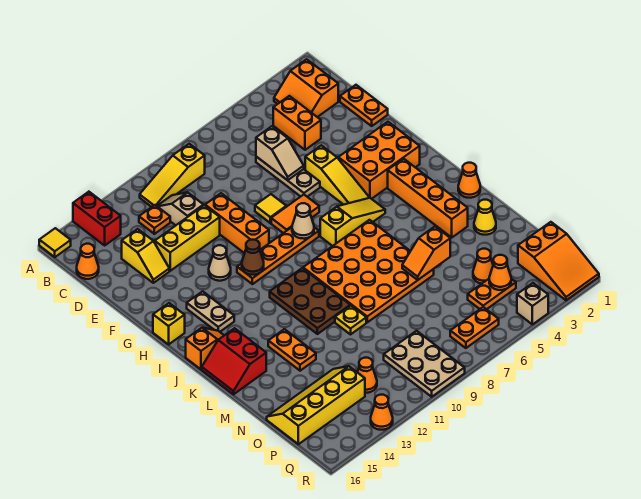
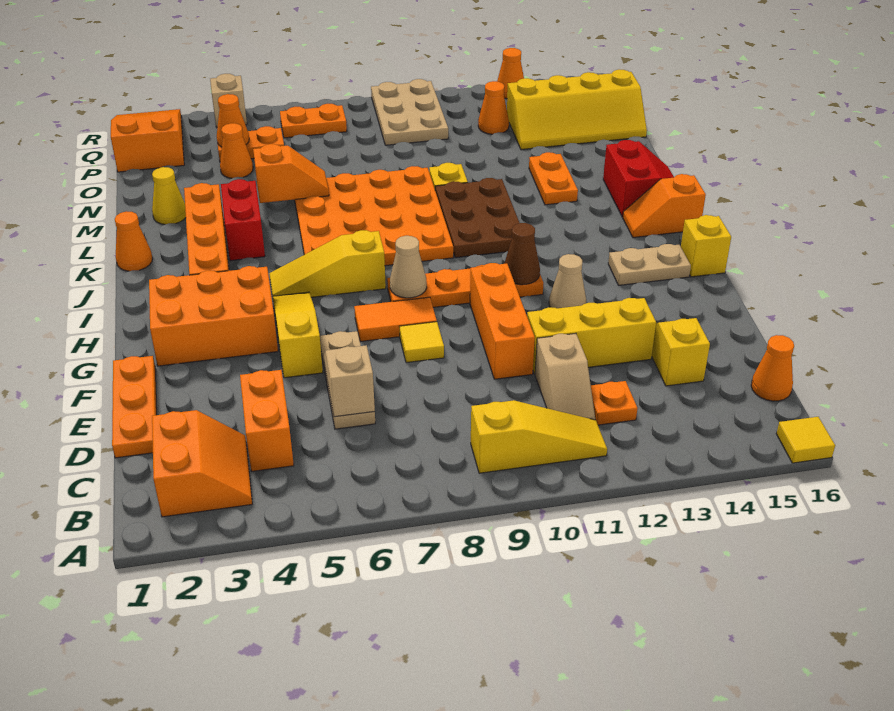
red 1x2 brick [73,192,121,245] -> red 1x2 brick moved to [221,179,265,261]
orange 1x2 plate [340,85,388,126] -> orange 1x3 plate [112,356,157,458]
tan 1x2 plate [187,291,234,332] -> tan 1x2 plate turned to [608,244,691,285]

